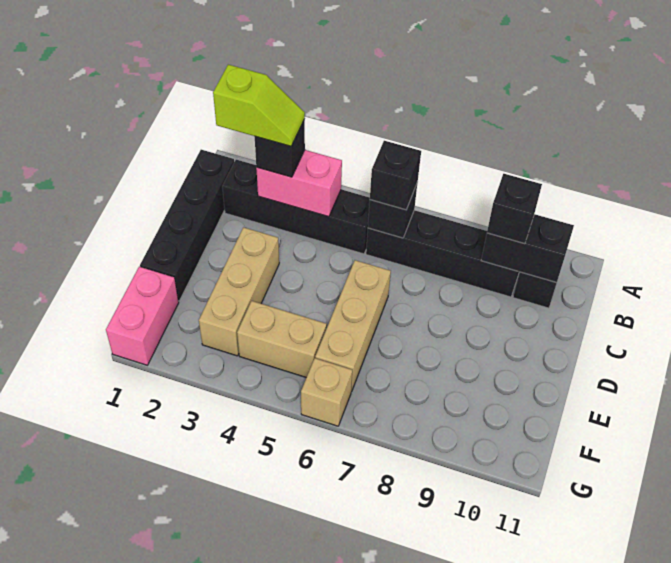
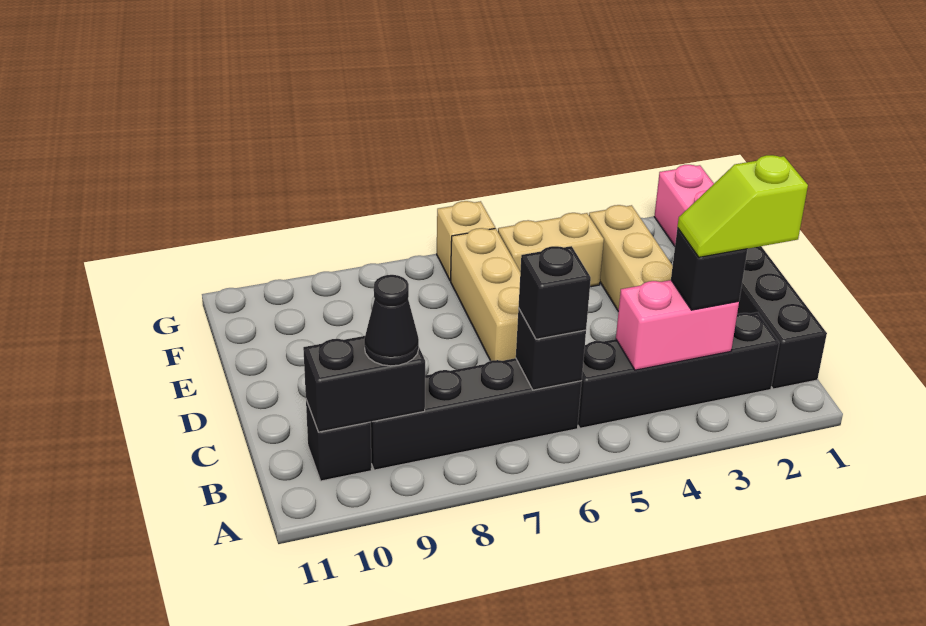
black 1x1 brick [487,174,542,244] -> black 1x1 cone [364,275,419,366]

